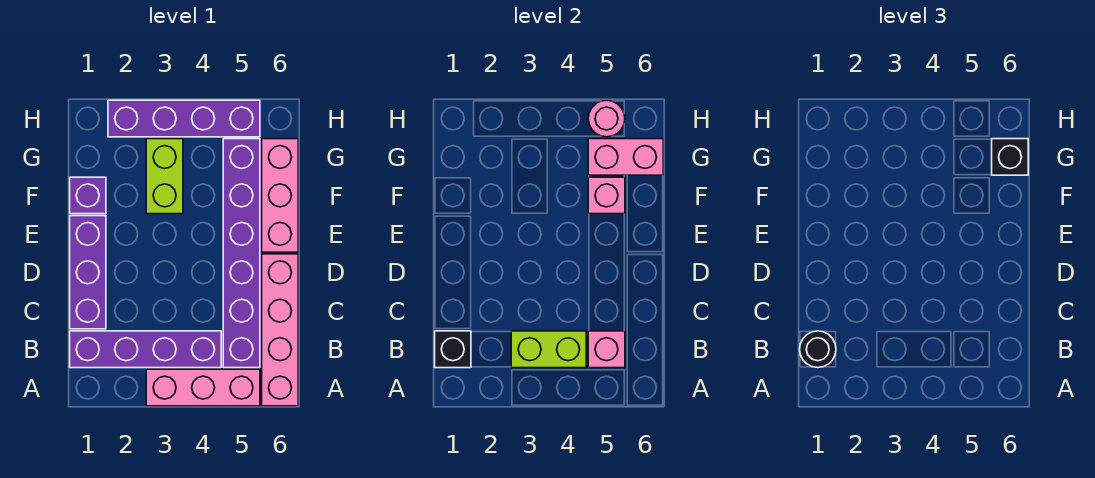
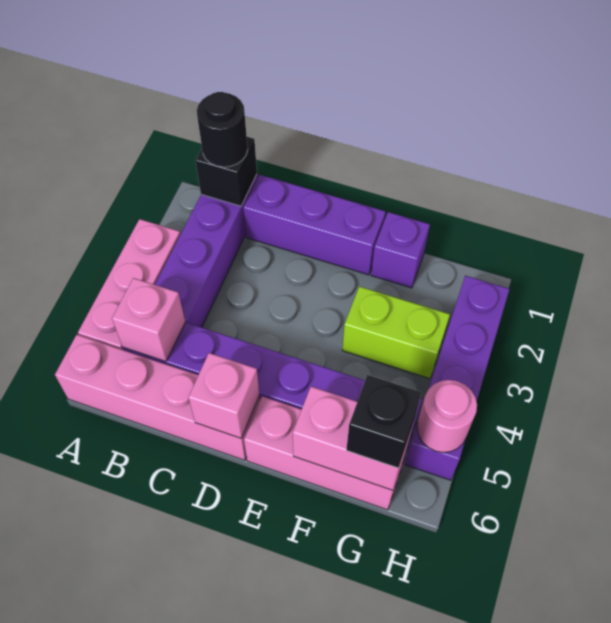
lime 1x2 brick [511,331,586,368] -> none
pink 1x1 brick [588,177,625,214] -> pink 1x1 brick moved to [188,353,260,438]
pink 1x2 brick [588,139,663,175] -> pink 1x2 brick turned to [293,387,412,490]

